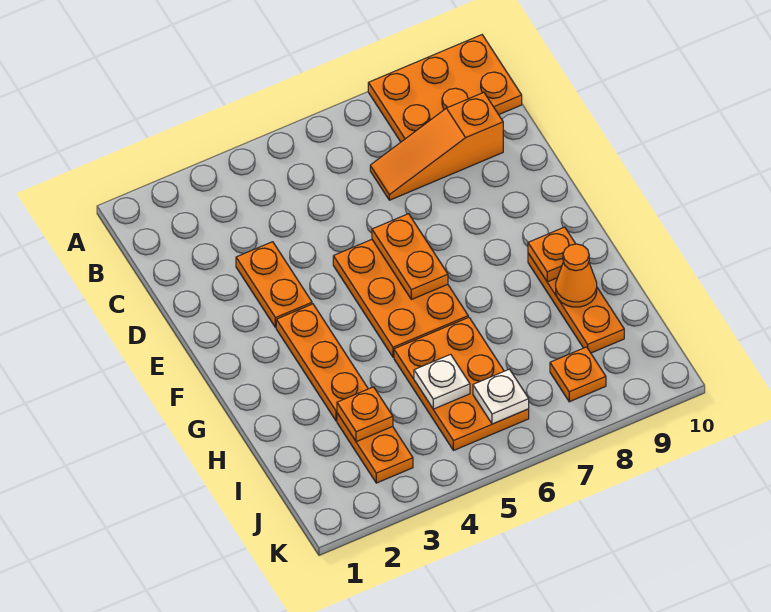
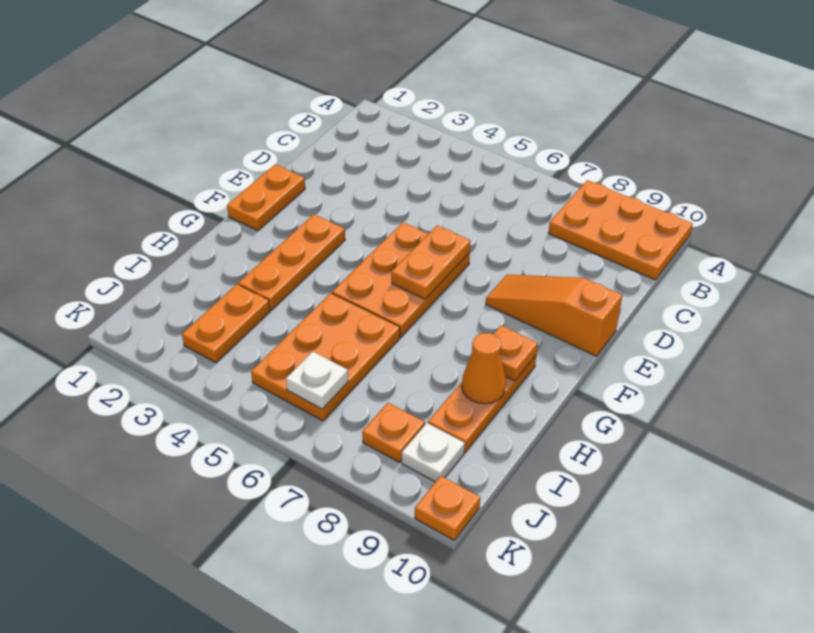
orange 1x3 slope [370,92,503,200] -> orange 1x3 slope moved to [486,274,622,356]
orange 1x2 plate [236,242,312,328] -> orange 1x2 plate moved to [227,164,305,231]
orange 1x1 plate [337,387,393,442] -> orange 1x1 plate moved to [415,476,480,540]
white 1x1 plate [414,354,470,409] -> white 1x1 plate moved to [402,423,465,482]

